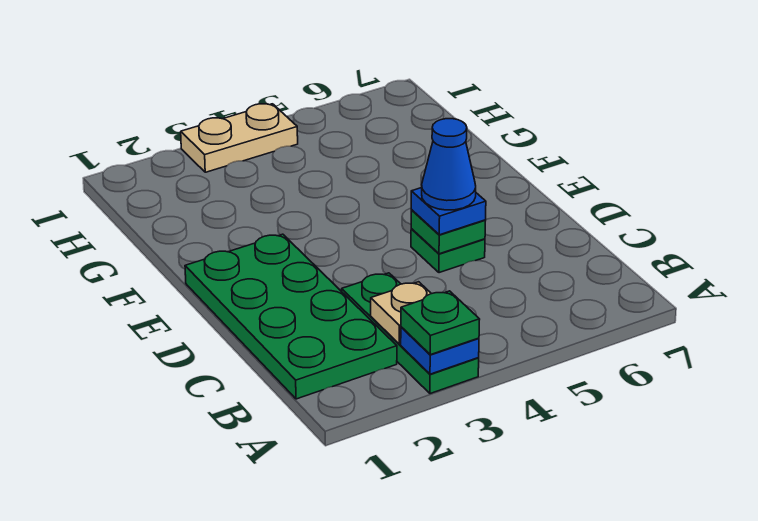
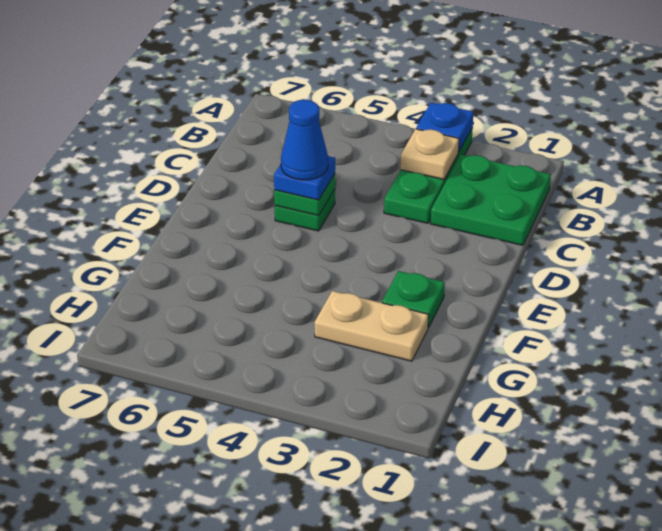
green 1x1 plate [401,291,480,355] -> green 1x1 plate moved to [382,271,445,328]
green 2x4 plate [185,234,397,399] -> green 2x2 plate [431,154,551,245]
tan 1x2 plate [181,104,298,172] -> tan 1x2 plate moved to [315,291,428,361]

